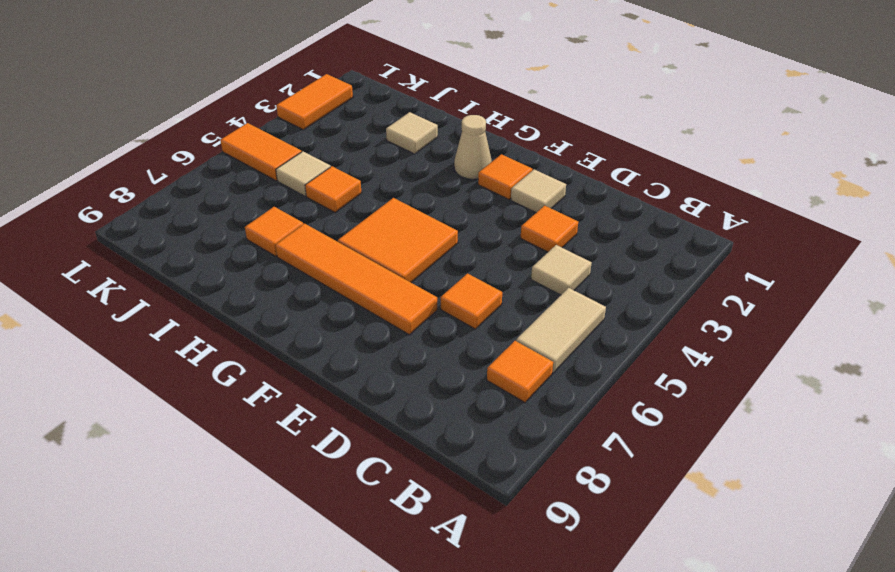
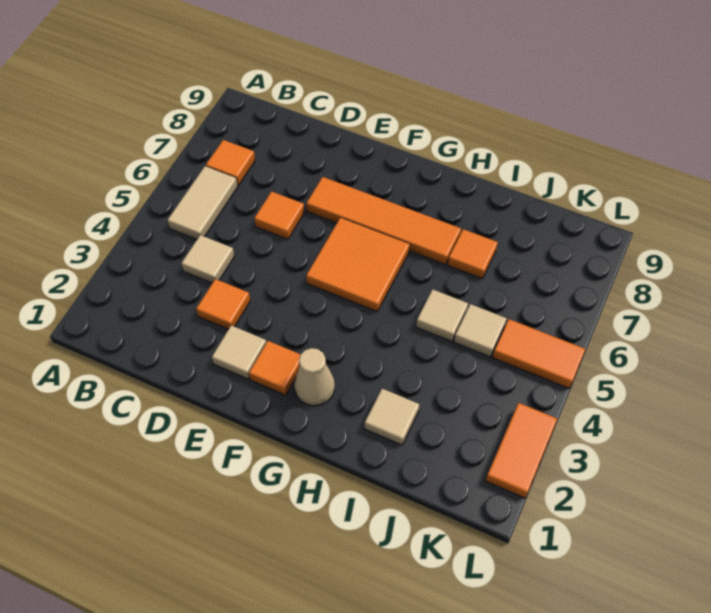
orange 1x1 tile [305,166,361,213] -> tan 1x1 tile [416,289,468,342]

